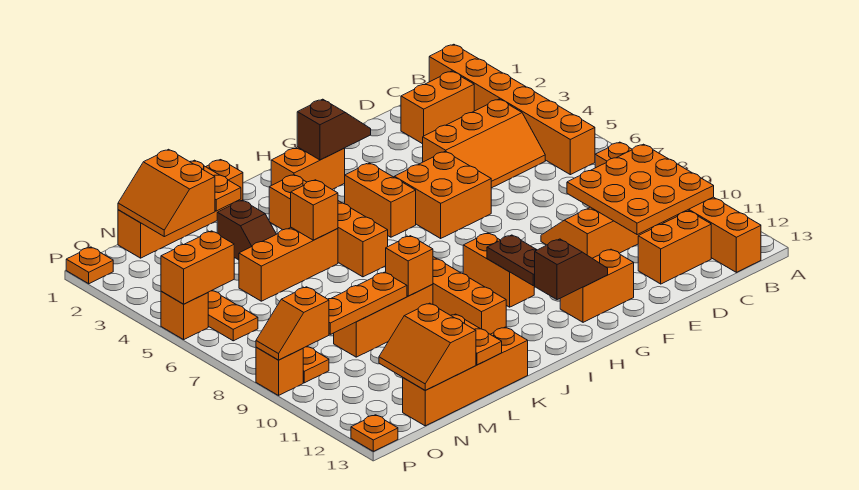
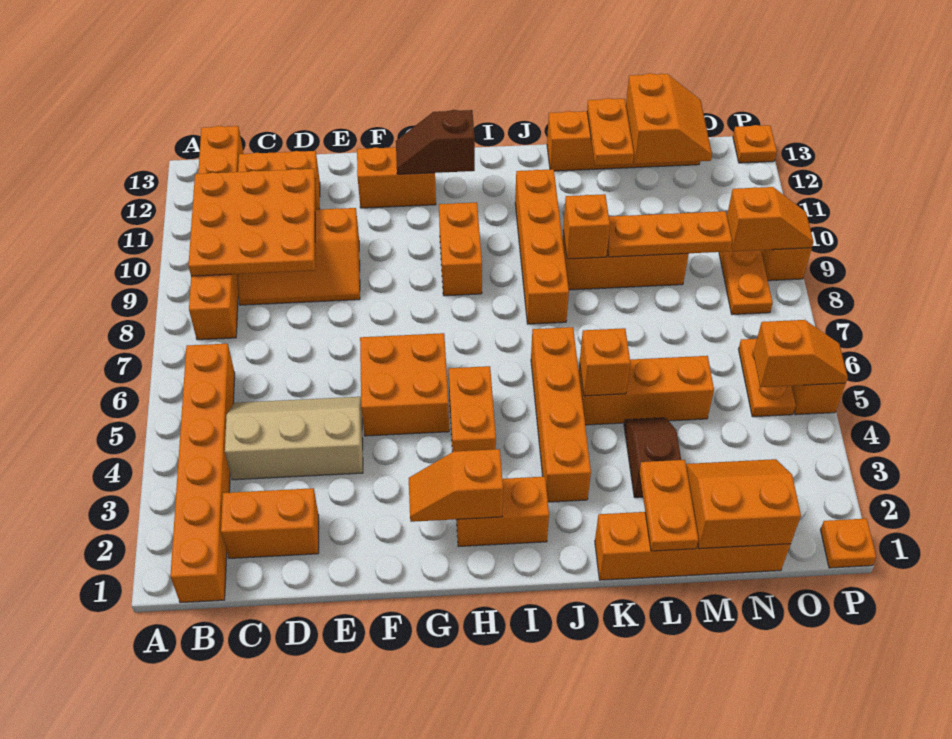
orange 2x3 slope [423,99,545,188] -> tan 2x3 slope [225,397,363,480]
brown 1x2 slope [297,99,371,160] -> orange 1x2 slope [409,449,503,522]
brown 1x2 plate [487,235,537,286] -> none
orange 2x2 slope [118,149,215,237] -> orange 2x2 slope turned to [686,459,801,549]
orange 1x2 brick [161,231,234,304] -> orange 1x2 slope [753,320,848,387]

